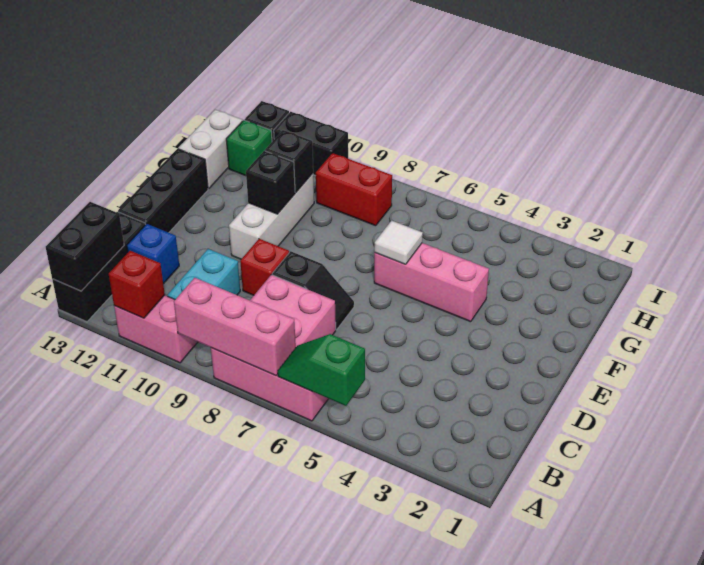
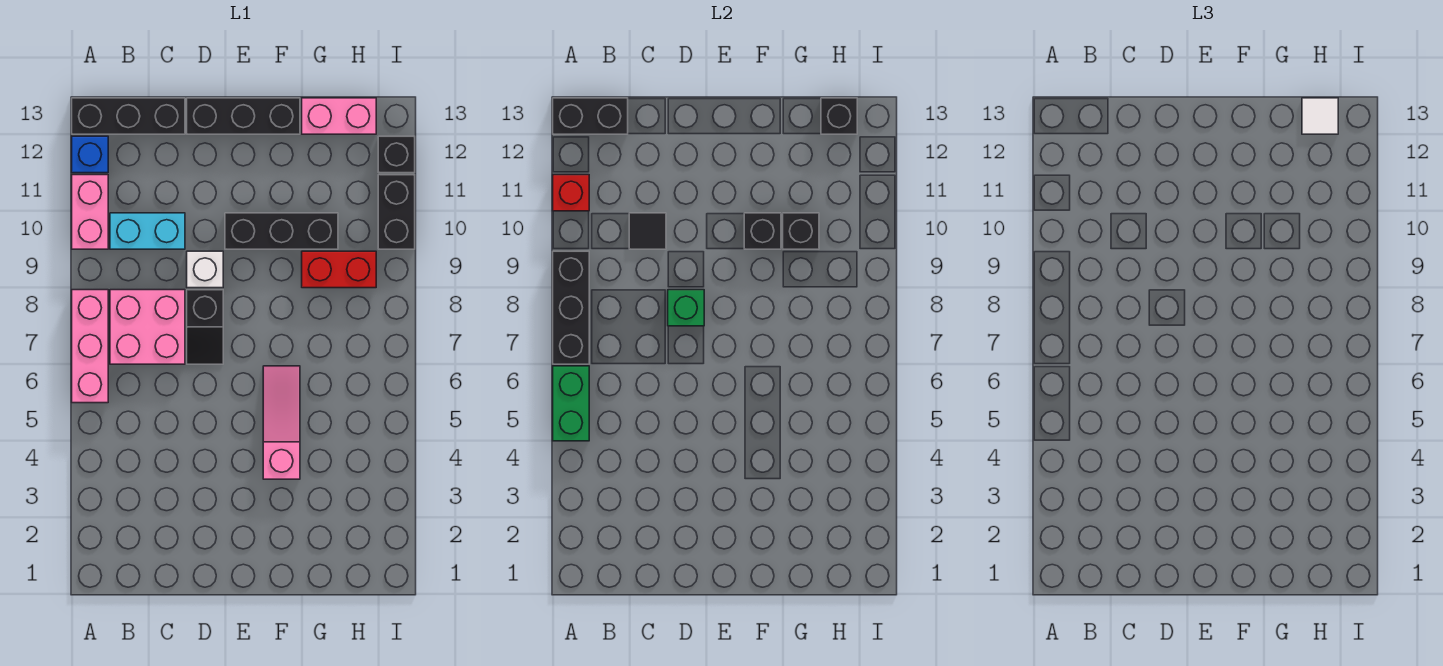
green 1x2 slope [278,334,365,406] -> green 1x2 brick [553,366,589,441]
pink 1x3 brick [174,278,296,376] -> black 1x3 brick [553,251,589,364]
none -> black 1x1 tile [629,213,666,249]
blue 1x1 brick [127,224,179,284] -> blue 1x1 brick moved to [72,136,108,173]
red 1x1 brick [240,239,289,295] -> white 1x1 brick [187,251,223,288]
white 1x3 brick [229,174,314,259] -> black 1x3 brick [225,213,338,249]
pink 1x3 brick [374,243,489,322] -> pink 1x3 slope [263,366,300,479]
white 1x1 tile [374,221,423,264] -> white 1x1 tile moved to [1302,98,1338,134]
white 1x2 brick [178,110,242,189] -> pink 1x2 brick [302,98,376,134]
red 1x2 brick [316,153,392,226] -> red 1x2 brick turned to [302,251,376,288]
green 1x1 brick [226,120,272,176] -> green 1x1 brick moved to [668,290,704,326]
none -> black 1x1 brick [821,98,857,134]

